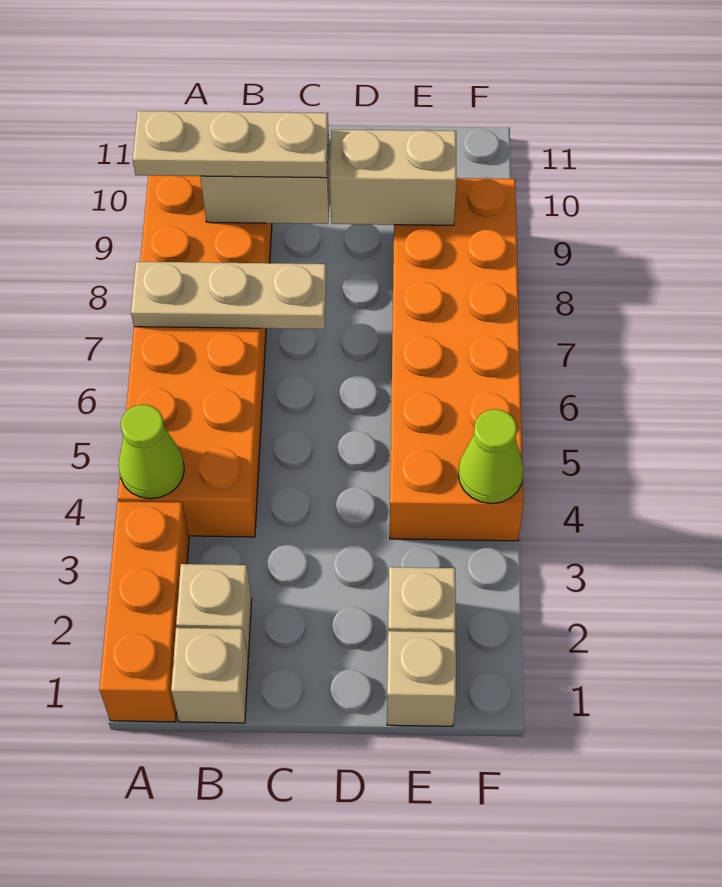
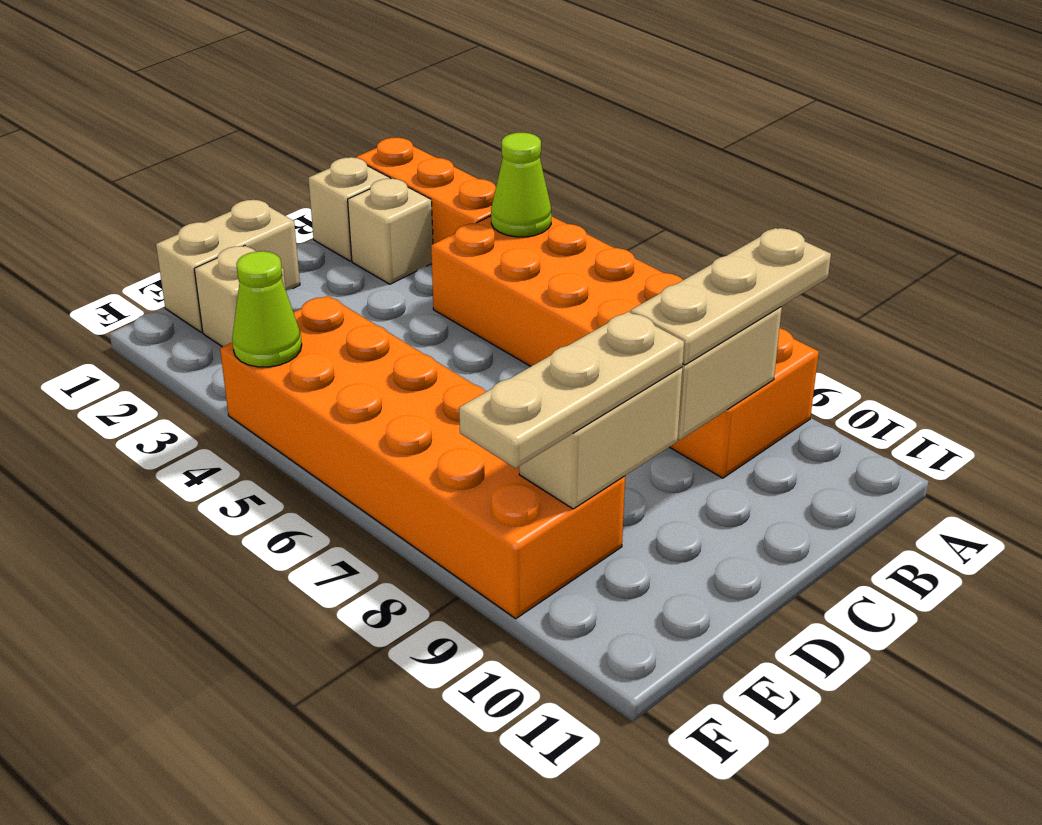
tan 1x3 plate [131,262,326,329] -> tan 1x3 plate moved to [459,312,684,468]
tan 1x1 brick [387,631,456,726] -> tan 1x2 brick [156,200,300,332]

